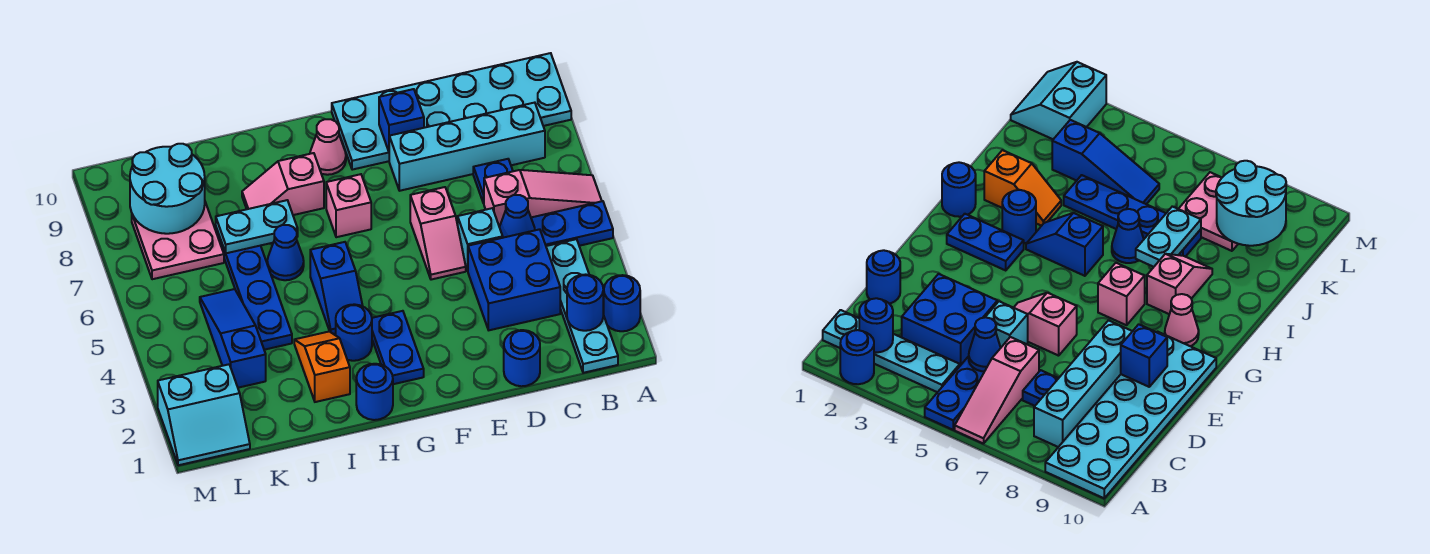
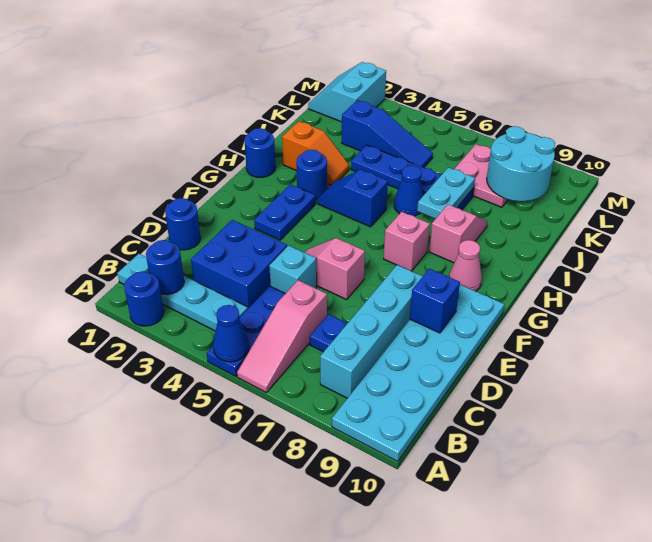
blue 1x1 cone [500,195,535,238] -> blue 1x1 cone moved to [213,305,249,362]
blue 1x2 plate [372,311,424,384] -> blue 1x2 plate turned to [254,184,316,240]

